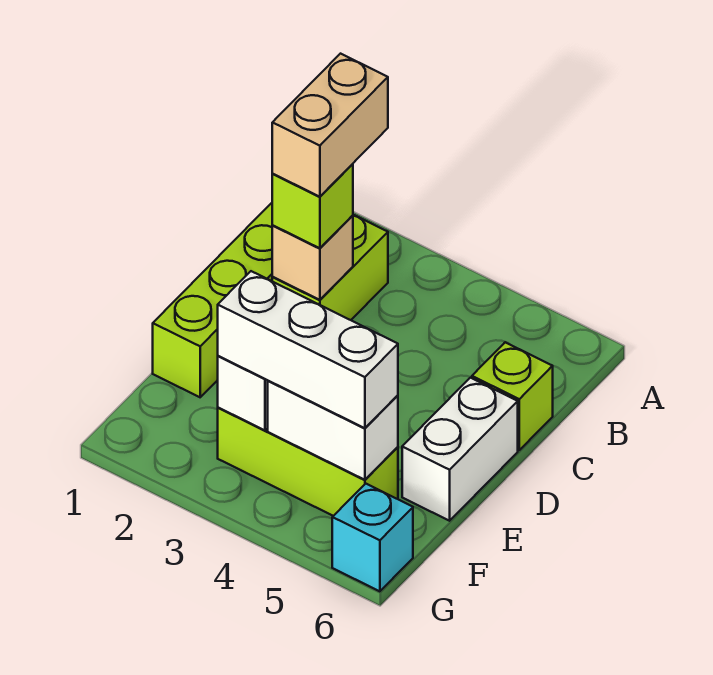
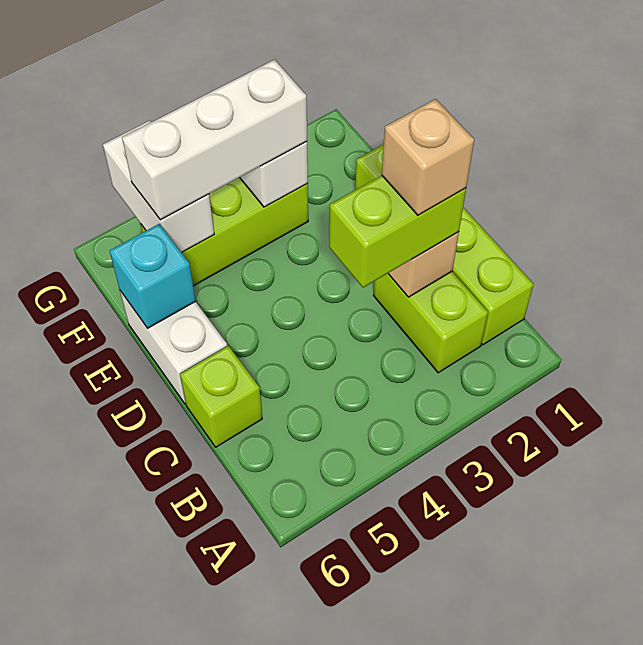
tan 1x2 brick [272,54,388,197] -> tan 1x1 brick [382,99,474,215]
lime 1x1 brick [272,164,353,248] -> lime 1x2 brick [329,176,466,288]
white 1x2 brick [268,381,398,480] -> white 1x2 brick turned to [103,121,214,253]
cyan 1x1 brick [332,484,413,591] -> cyan 1x1 brick moved to [110,224,196,328]

